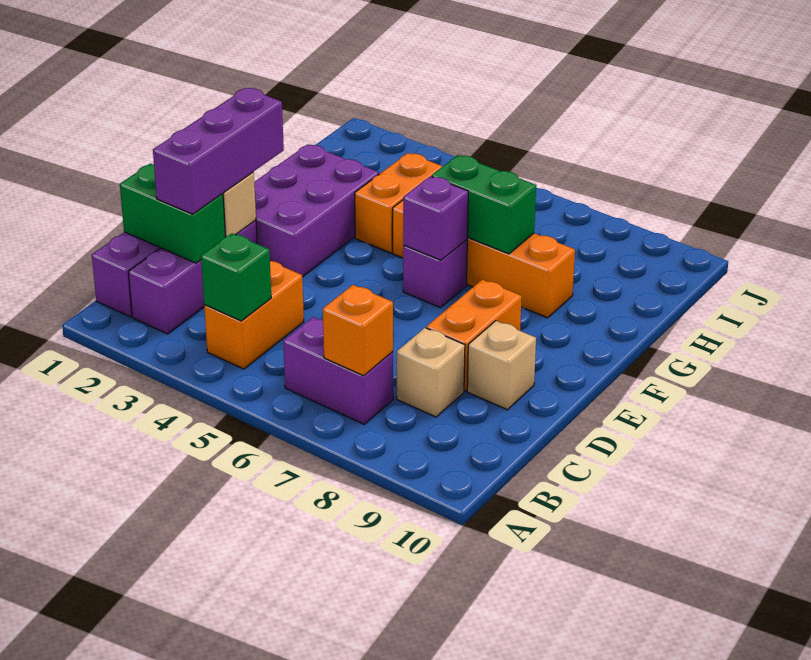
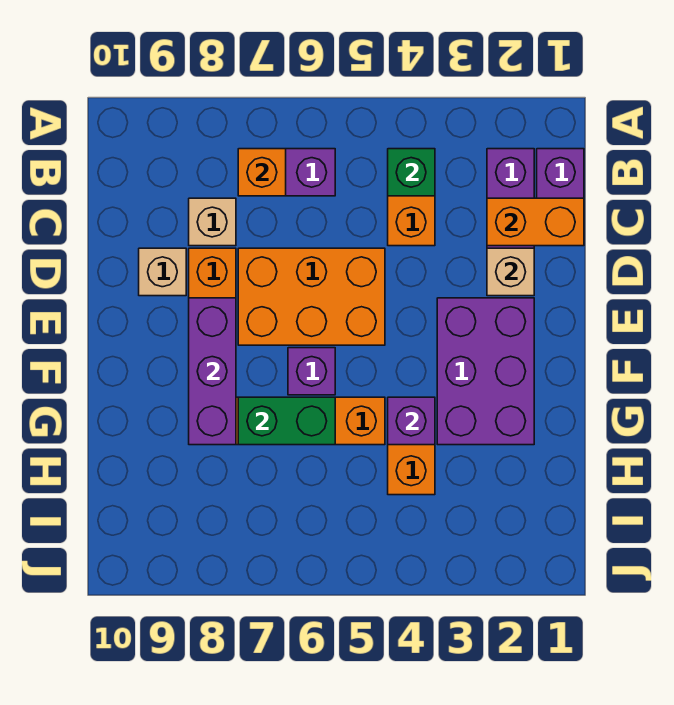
green 1x2 brick [120,164,225,263] -> orange 1x2 brick [487,198,584,246]
purple 1x3 brick [153,88,284,214] -> purple 1x3 brick moved to [189,298,236,445]
none -> orange 2x3 brick [238,248,385,345]
purple 1x1 brick [403,176,468,260] -> purple 1x1 brick moved to [388,397,435,445]

